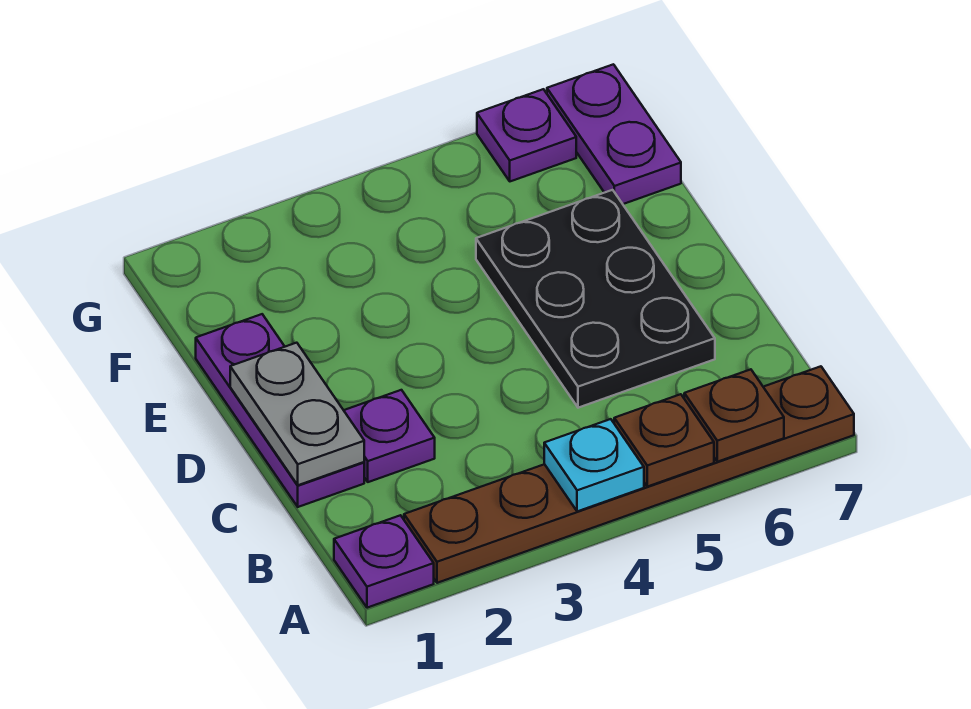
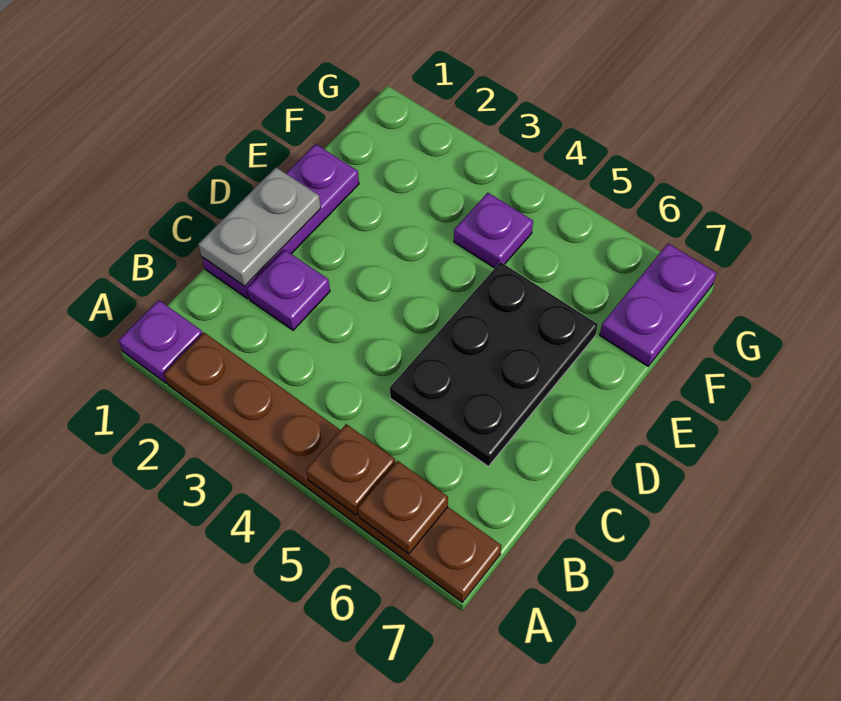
cyan 1x1 plate [544,419,644,511] -> none
purple 1x1 plate [477,89,576,181] -> purple 1x1 plate moved to [454,193,533,268]

